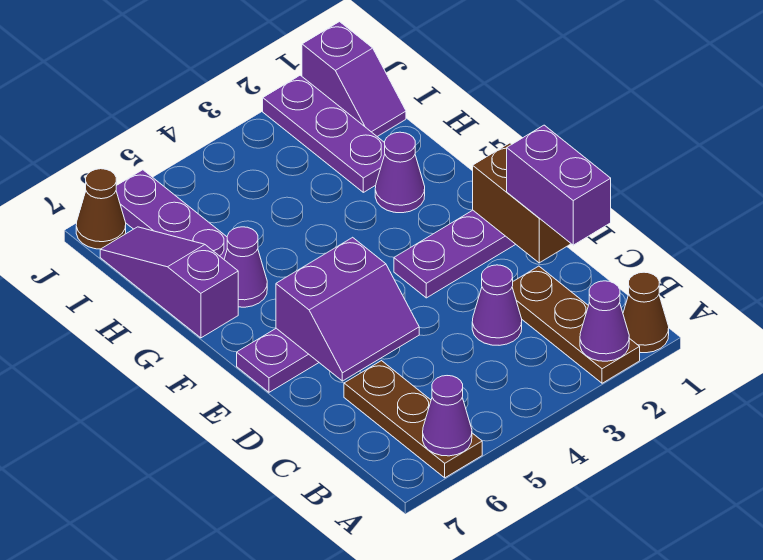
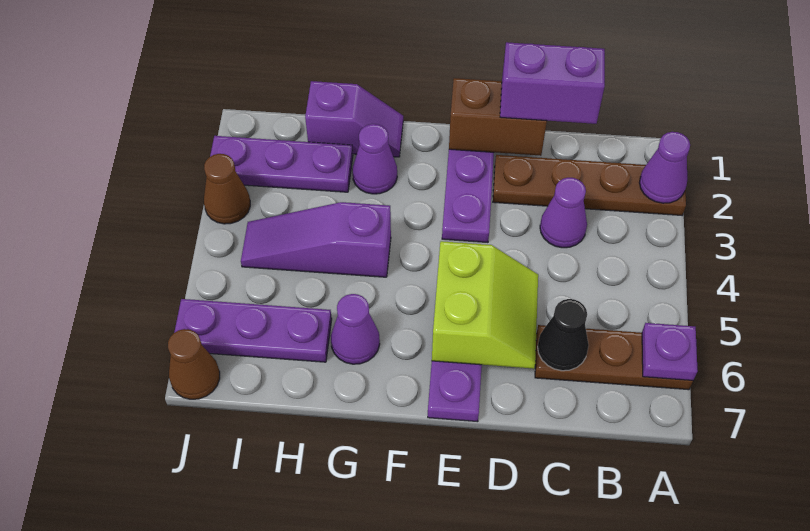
brown 1x1 cone [623,272,669,353] -> brown 1x1 cone moved to [204,154,250,224]
brown 1x3 plate [512,266,640,383] -> brown 1x4 plate [493,155,686,215]
purple 1x1 cone [423,376,472,456] -> purple 1x1 plate [642,323,698,380]
none -> black 1x1 cone [538,299,589,371]
purple 2x2 slope [276,237,419,381] -> lime 2x2 slope [432,241,538,369]
purple 1x3 slope [100,227,238,338] -> purple 1x3 slope moved to [241,202,391,277]
purple 1x2 slope [302,22,406,136] -> purple 1x2 slope moved to [305,81,403,157]

